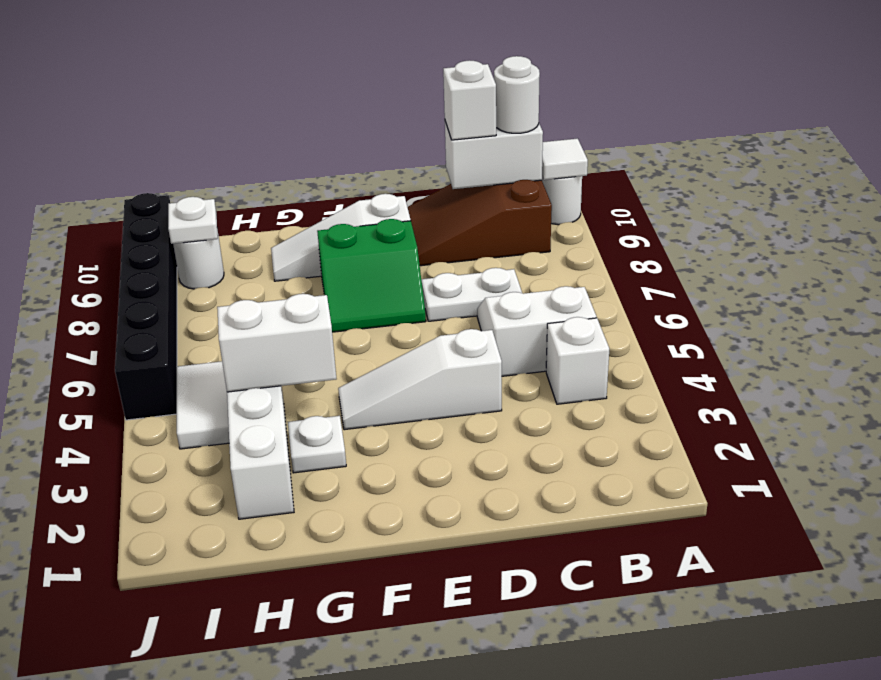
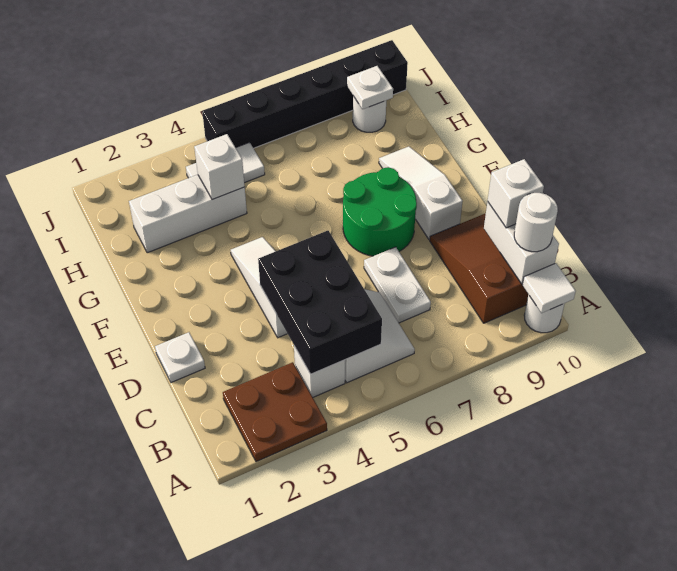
none -> brown 2x2 plate [223,362,327,462]
none -> black 2x3 brick [258,231,382,374]
green 2x2 slope [317,219,426,332] -> green 2x2 round brick [343,167,417,256]
white 1x1 plate [288,416,346,473] -> white 1x1 plate moved to [155,332,205,383]
white 1x2 brick [217,294,336,392] -> white 1x1 brick [194,134,245,200]

